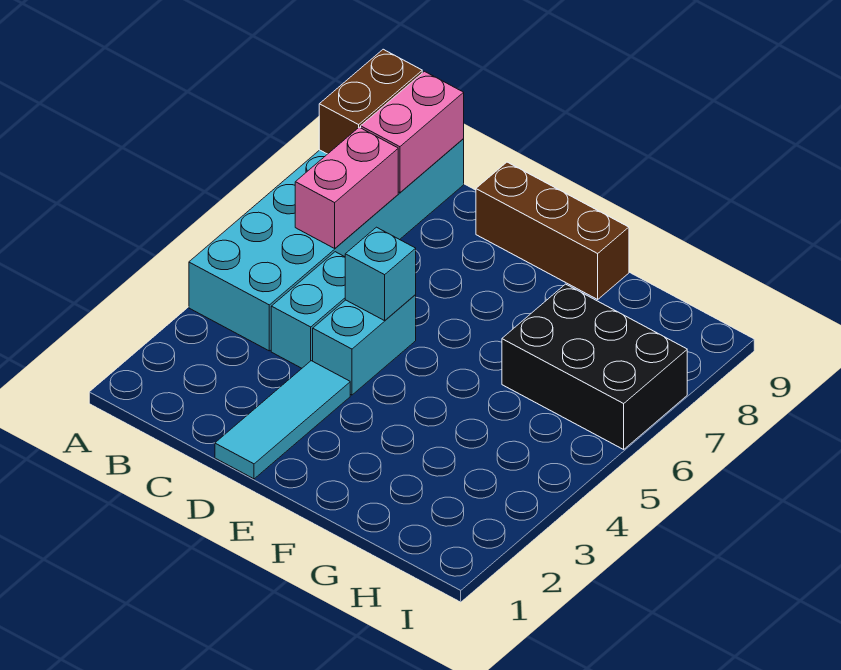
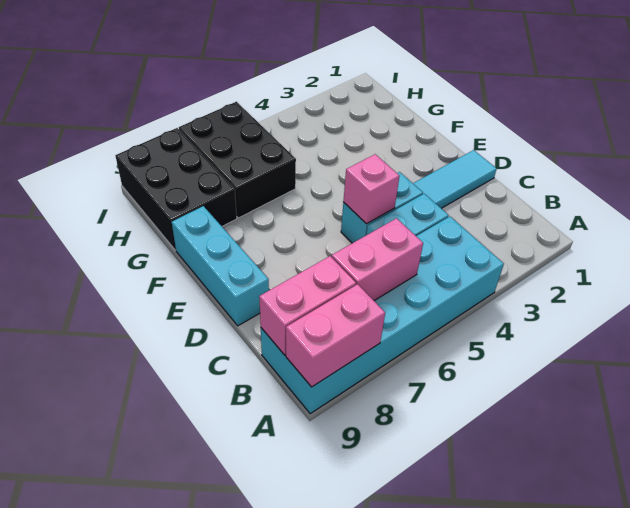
brown 1x2 brick [319,49,422,154] -> pink 1x2 brick [286,284,385,387]
cyan 1x1 brick [345,227,416,321] -> pink 1x1 brick [343,154,399,224]
brown 1x3 brick [476,162,629,299] -> cyan 1x3 brick [172,206,269,326]
none -> black 2x3 brick [115,128,237,250]

